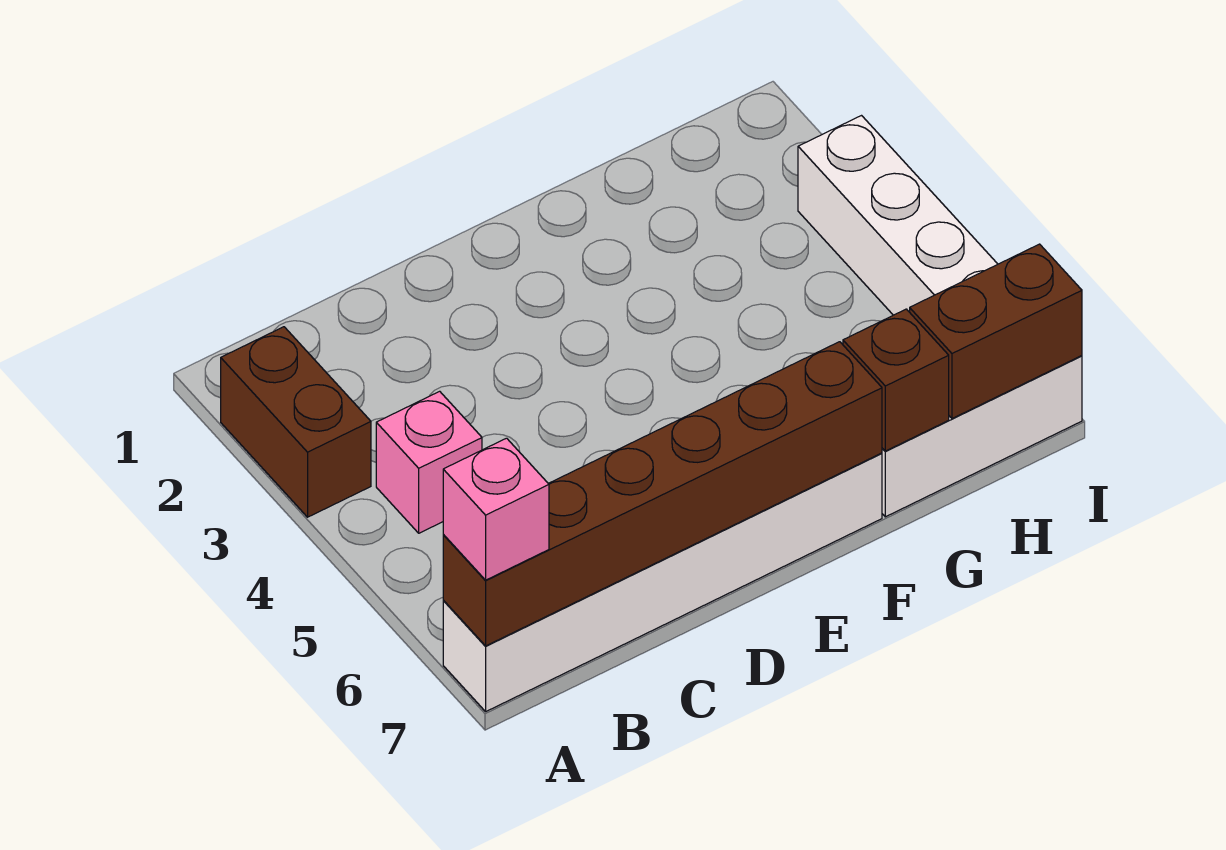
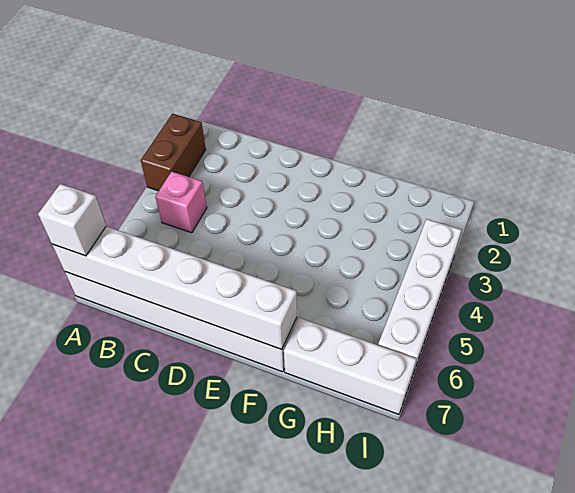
brown 1x6 brick [443,342,882,646] -> white 1x6 brick [52,226,297,350]
pink 1x1 brick [443,438,549,580] -> white 1x1 brick [38,184,106,256]
brown 1x1 brick [843,309,949,451] -> none
brown 1x2 brick [910,244,1082,419] -> none

